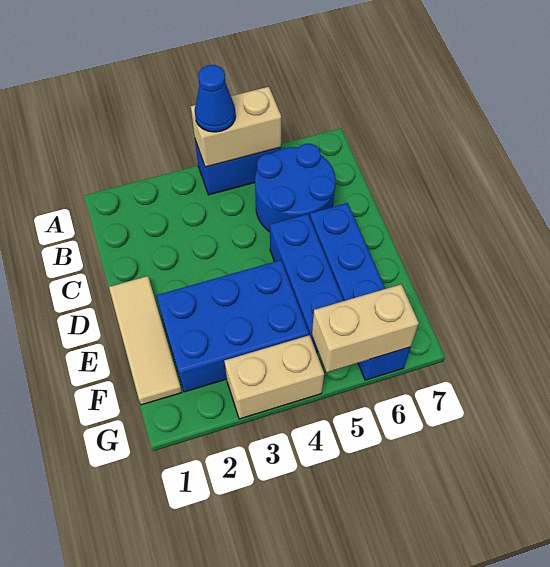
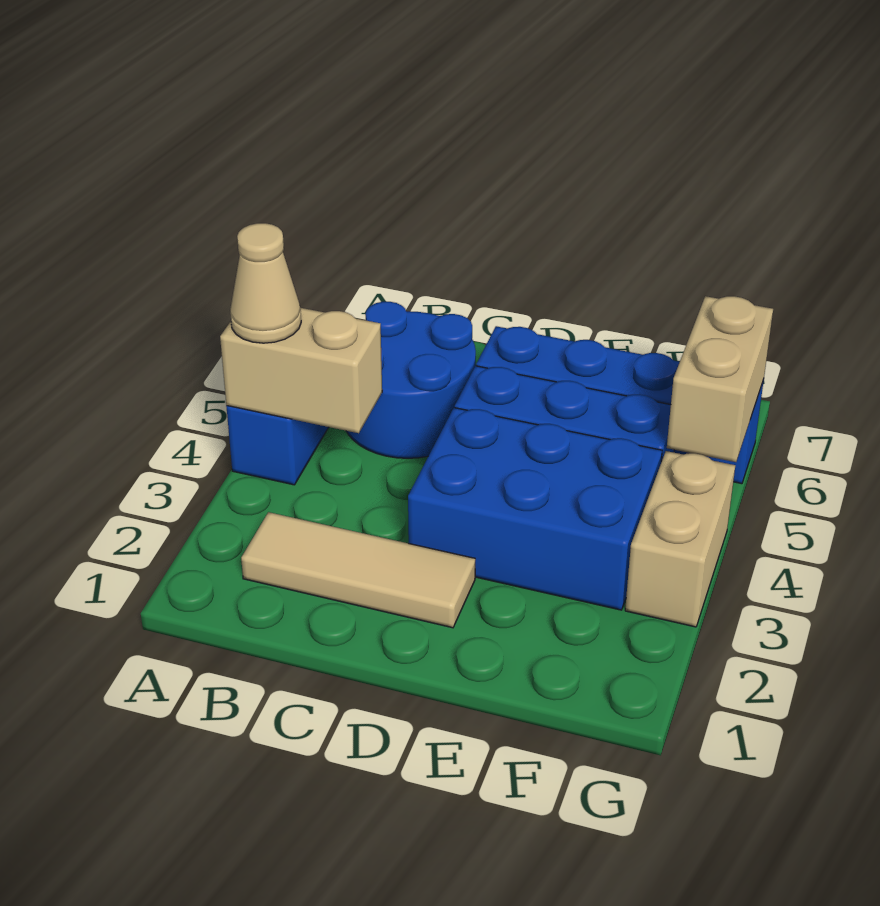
tan 1x2 brick [191,87,281,167] -> tan 1x2 brick turned to [220,308,382,433]
blue 1x1 cone [195,65,236,132] -> tan 1x1 cone [230,223,301,343]
tan 1x3 tile [109,276,182,405] -> tan 1x3 tile moved to [241,512,475,628]
blue 2x3 brick [157,260,309,392] -> blue 2x3 brick turned to [408,408,662,610]

